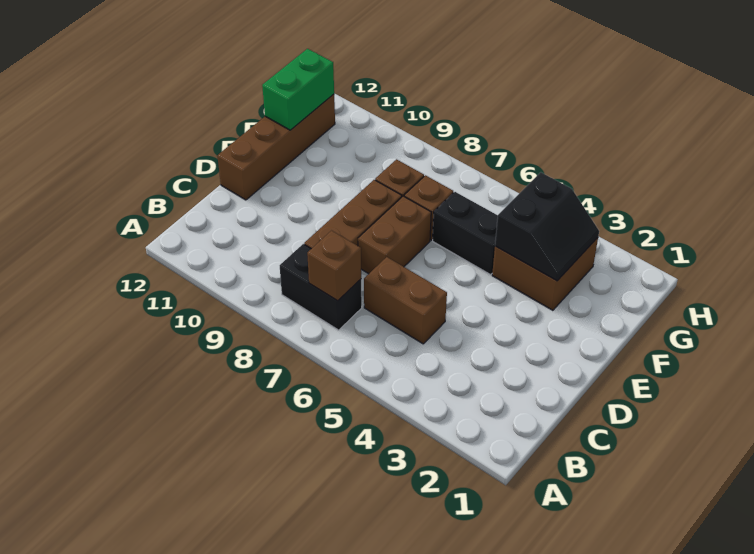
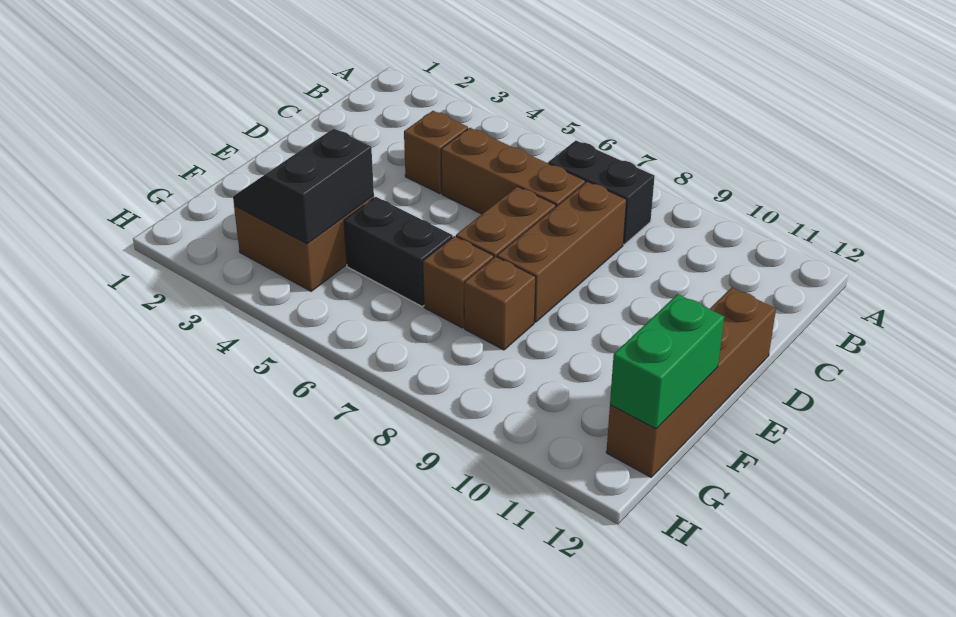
brown 1x1 brick [307,231,361,301] -> brown 1x1 brick moved to [404,111,468,194]
brown 1x2 brick [364,257,447,344] -> brown 1x3 brick [441,128,585,214]

